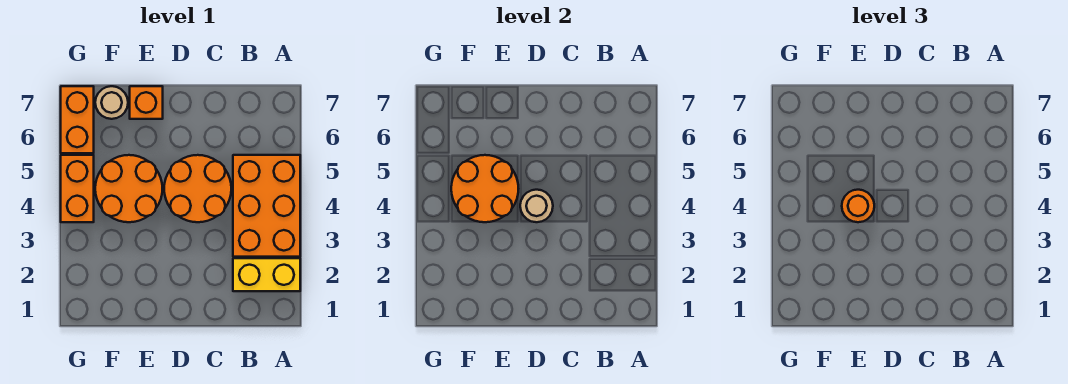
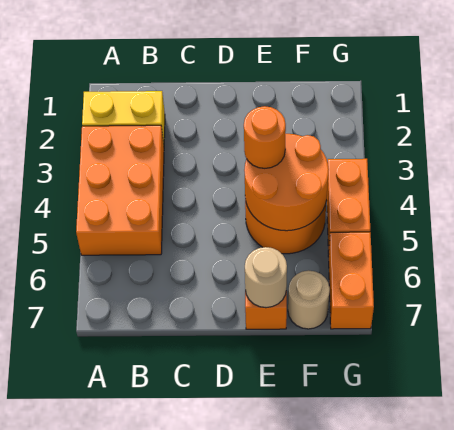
orange 2x2 round brick [164,155,231,222] -> none
tan 1x1 round brick [520,190,553,222] -> tan 1x1 round brick moved to [245,247,287,308]

